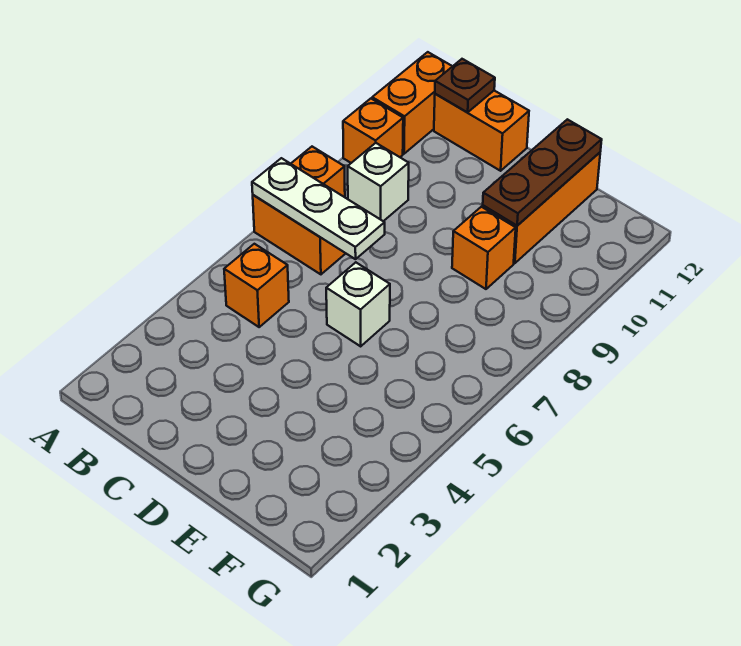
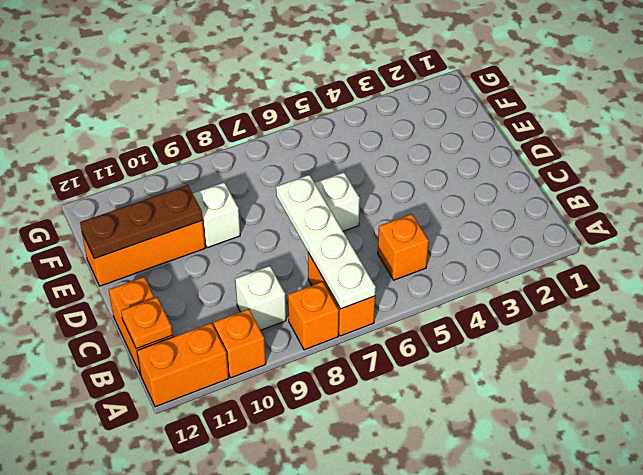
white 1x3 plate [252,158,385,259] -> white 1x4 plate [276,175,376,309]
brown 1x1 plate [435,59,495,112] -> orange 1x1 plate [121,297,173,349]
orange 1x1 brick [452,207,516,289] -> white 1x1 brick [193,183,240,248]

